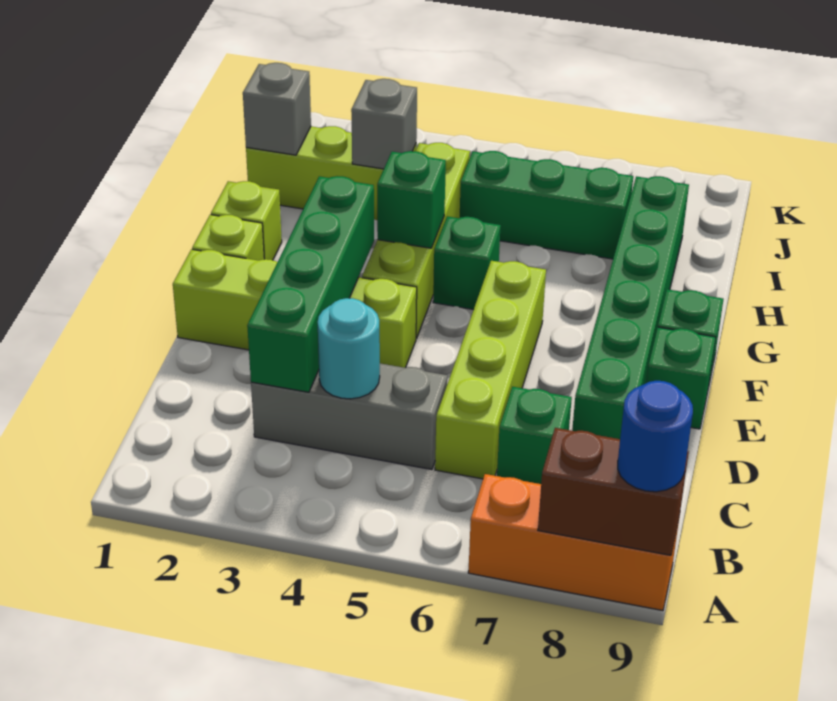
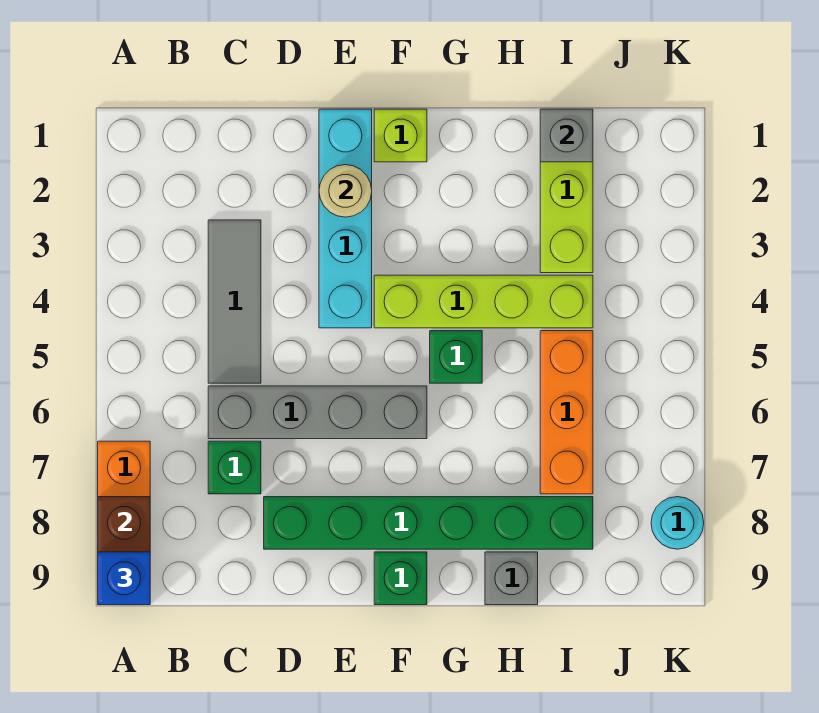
blue 1x1 round brick [618,381,693,492] -> blue 1x1 brick [98,552,150,605]
grey 1x3 brick [251,364,447,470] -> grey 1x3 tile [208,220,261,383]
green 1x4 brick [247,176,374,392] -> none
cyan 1x1 round brick [318,298,380,399] -> cyan 1x1 round brick moved to [651,497,704,549]
lime 1x4 brick [435,261,546,479] -> grey 1x4 brick [208,386,427,439]
lime 1x4 brick [173,249,417,368] -> cyan 1x4 brick [319,109,372,328]
none -> tan 1x1 round brick [319,165,372,217]
green 1x1 brick [646,327,716,429] -> none
lime 1x1 brick [211,181,282,260] -> none
green 1x1 brick [377,151,446,248] -> none
grey 1x1 brick [351,79,417,169] -> grey 1x1 brick moved to [485,552,538,605]
green 1x3 brick [460,151,633,259] -> orange 1x3 brick [540,331,593,494]

